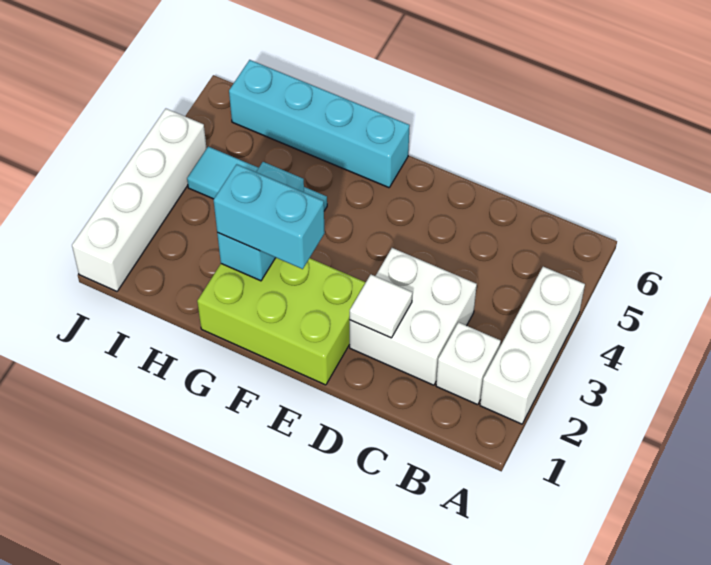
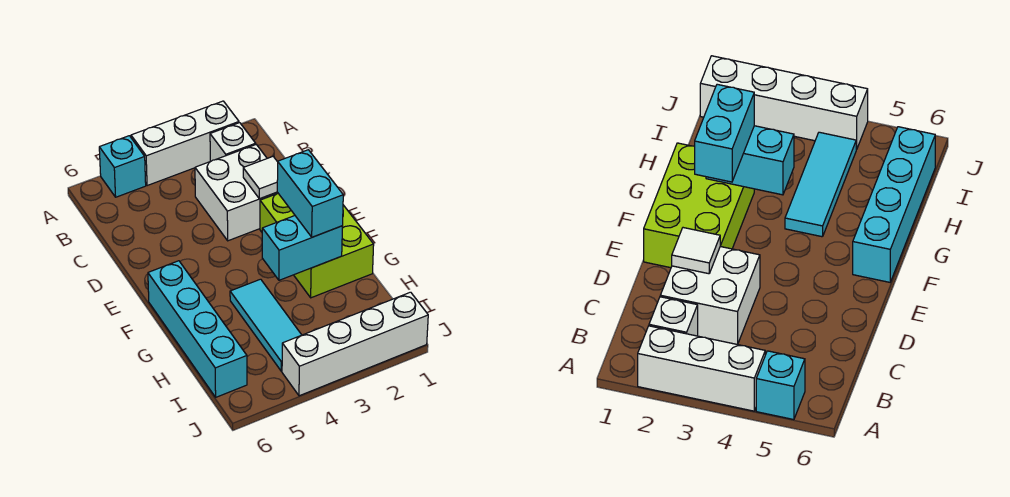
none -> cyan 1x1 brick [99,136,146,197]

